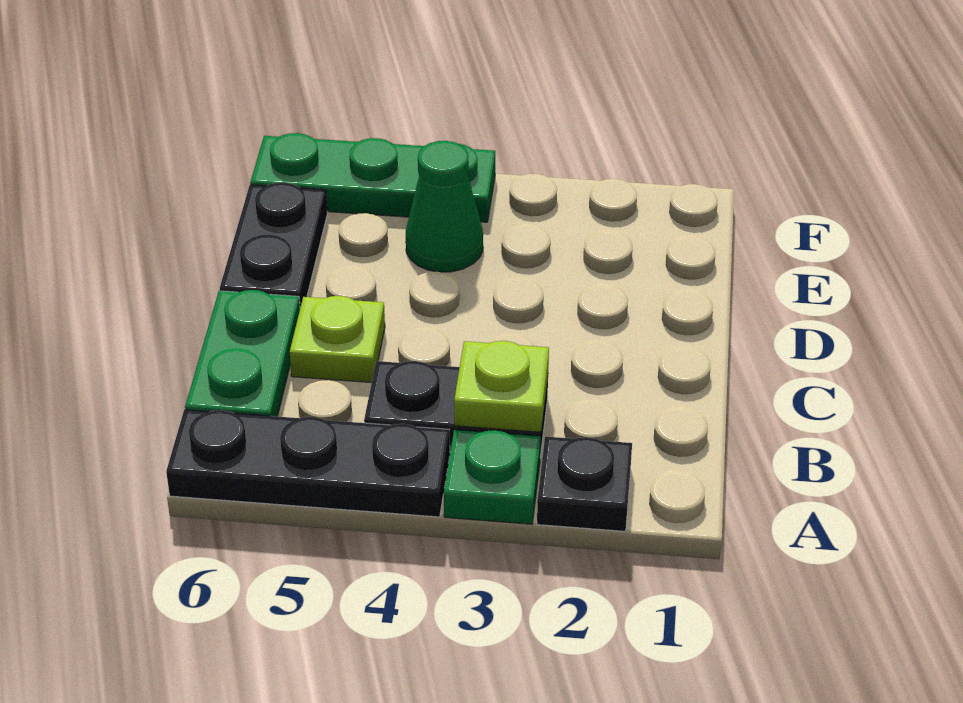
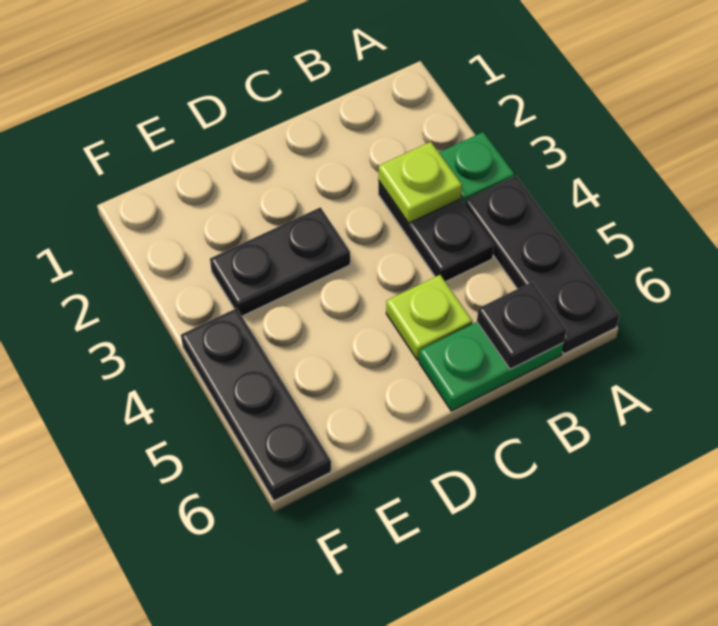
black 1x1 plate [537,436,632,531] -> black 1x1 plate moved to [477,282,566,369]
black 1x2 plate [220,183,327,308] -> black 1x2 plate moved to [210,207,350,316]
green 1x1 cone [406,141,483,272] -> none
green 1x3 plate [250,133,495,222] -> black 1x3 plate [181,308,331,501]

